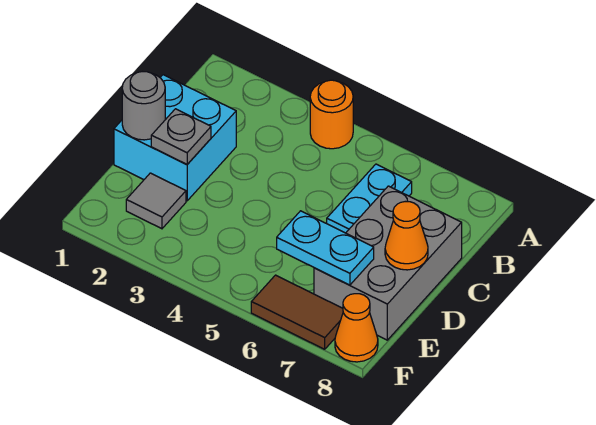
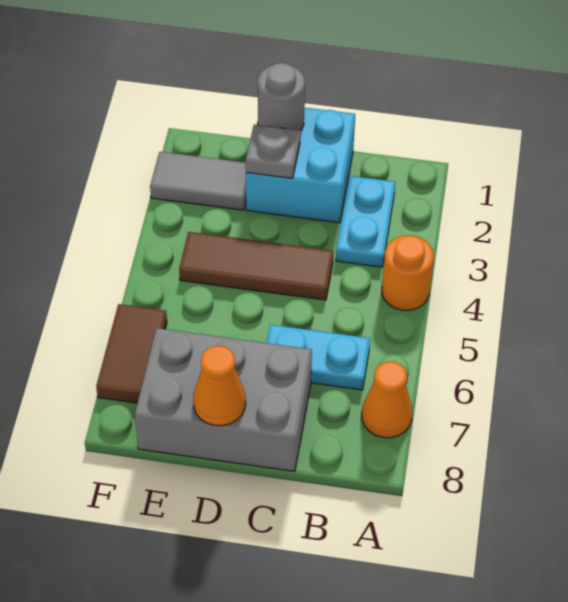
none -> brown 1x3 tile [179,232,334,300]
grey 1x1 tile [126,173,186,229] -> grey 1x2 tile [150,152,246,210]
cyan 1x2 plate [277,211,374,285] -> cyan 1x2 plate moved to [336,176,395,267]
orange 1x1 cone [335,294,378,362] -> orange 1x1 cone moved to [362,362,412,438]

